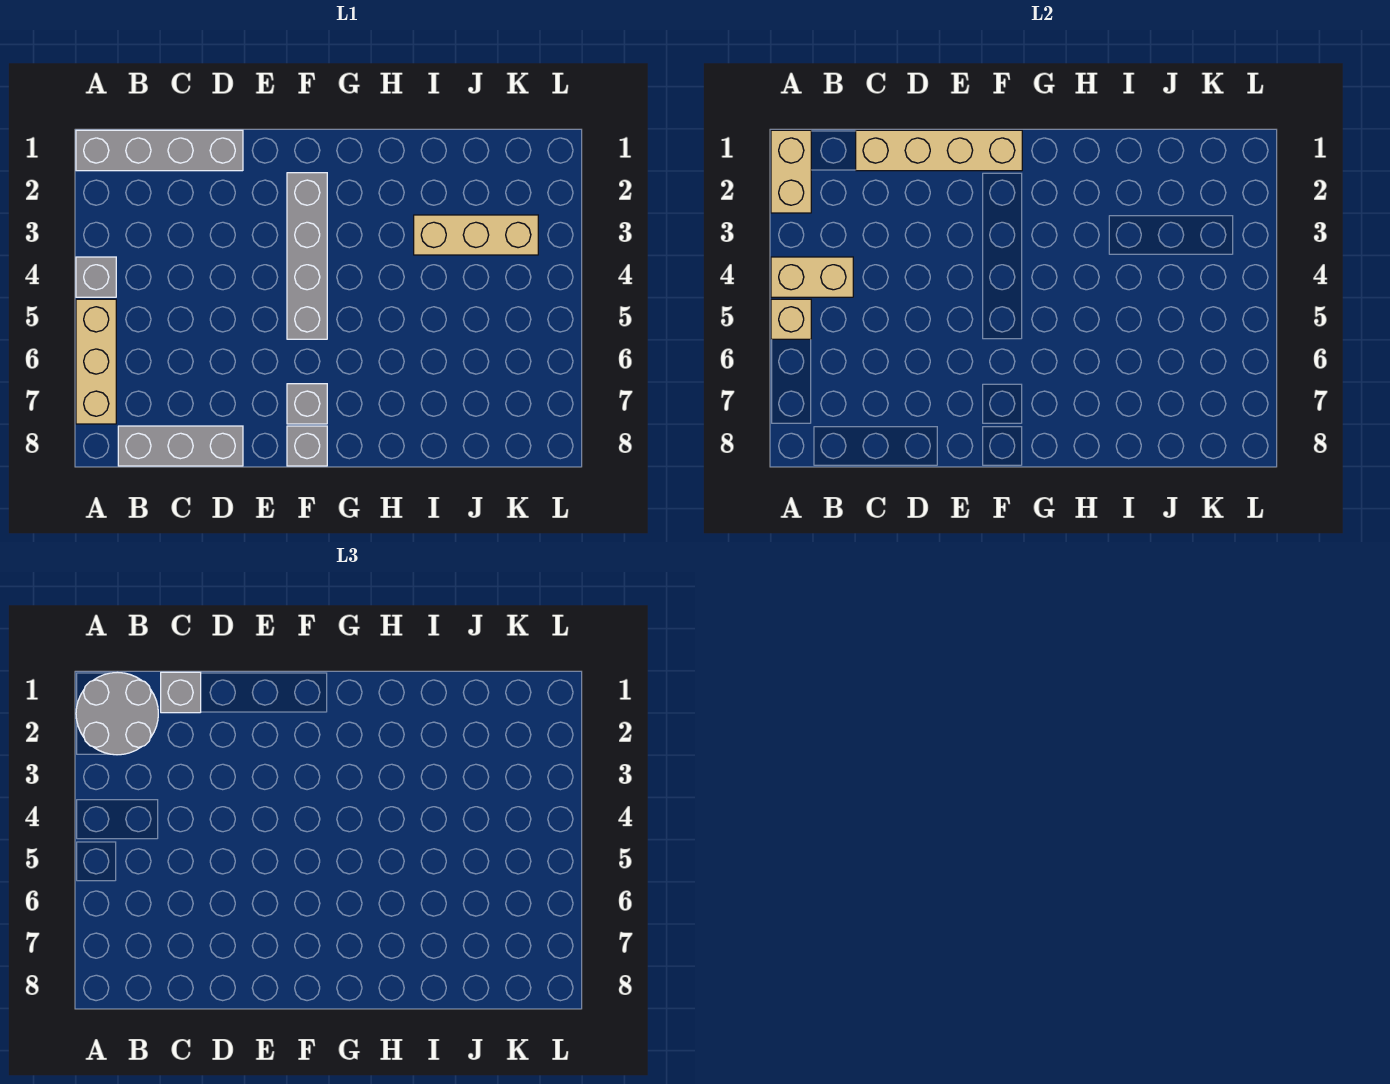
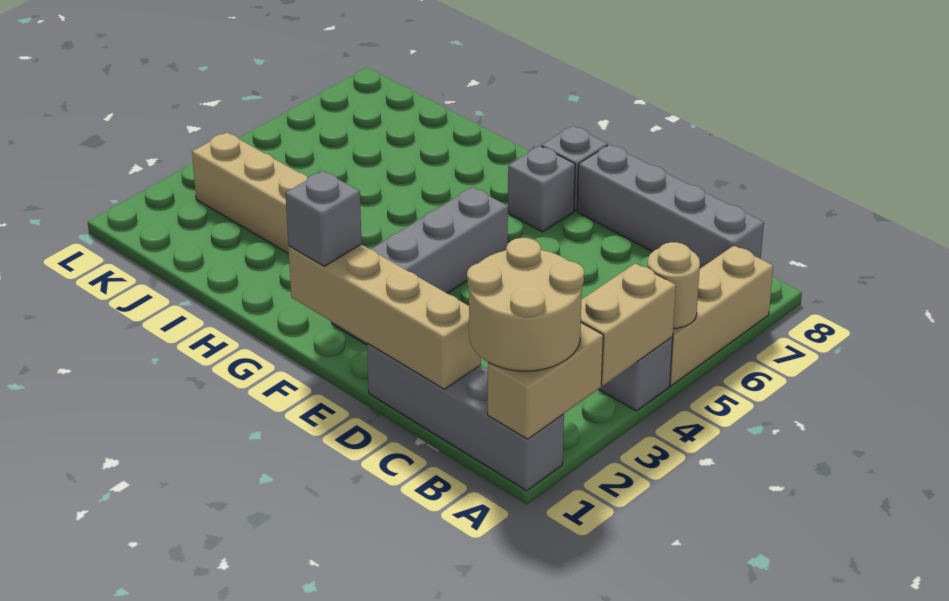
grey 2x2 round brick [76,672,158,755] -> tan 2x2 round brick [467,238,584,371]
tan 1x2 brick [771,257,853,297] -> tan 1x2 brick turned to [581,263,676,386]
tan 1x1 brick [771,299,811,339] -> tan 1x1 round brick [647,242,700,328]
grey 1x3 brick [118,426,243,466] -> grey 1x4 brick [577,145,764,268]
grey 1x1 brick [161,672,201,713] -> grey 1x1 brick moved to [285,171,362,266]

